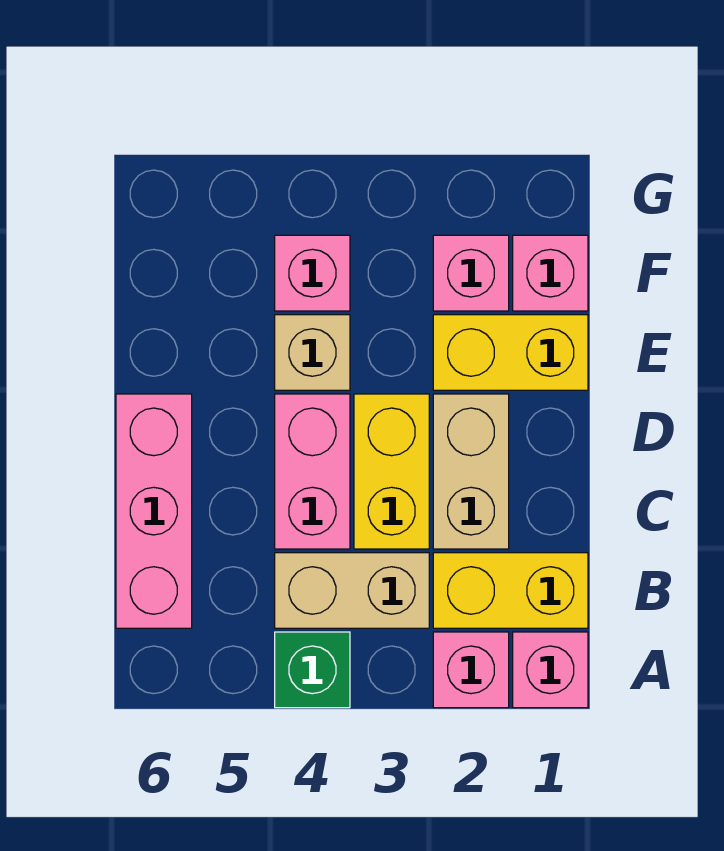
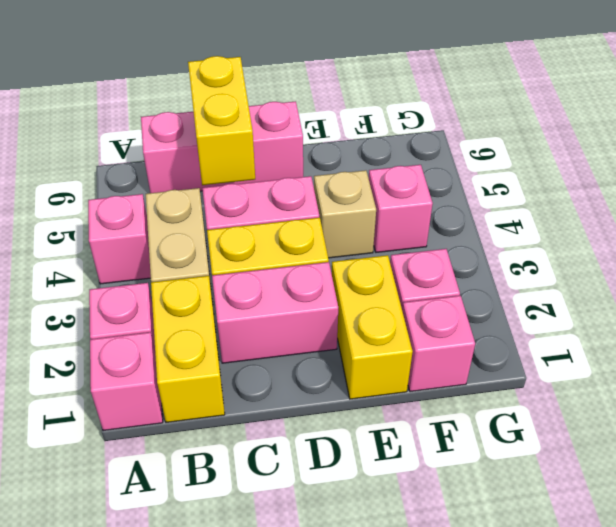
green 1x1 brick [275,632,350,708] -> pink 1x1 brick [88,194,151,284]
tan 1x2 brick [433,394,509,549] -> pink 1x2 brick [212,262,338,363]
none -> yellow 1x2 brick [188,56,255,185]

